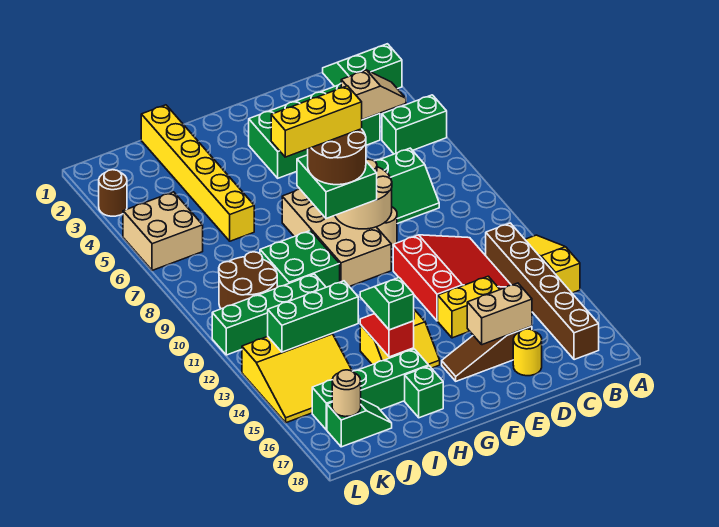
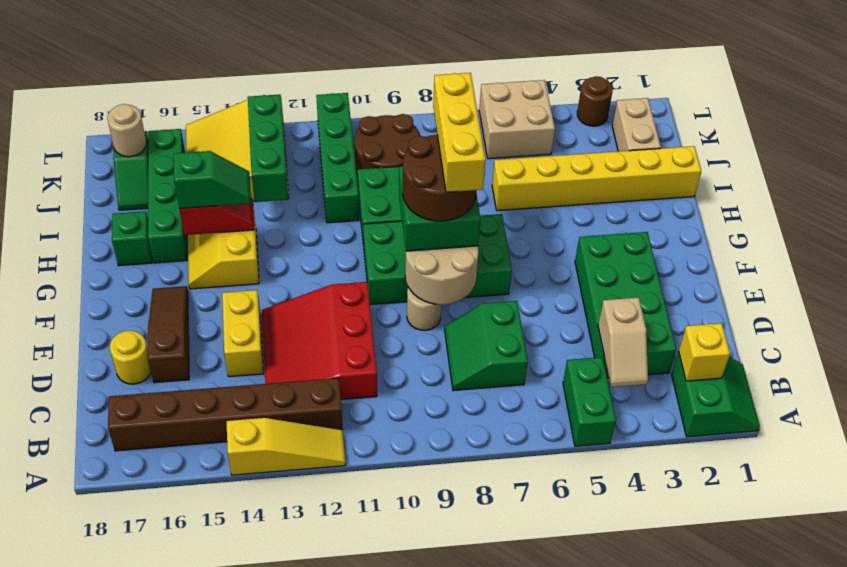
none -> yellow 1x1 brick [679,323,730,381]
red 3x3 slope [393,235,511,321] -> red 3x3 slope turned to [262,282,377,400]
tan 1x2 brick [467,283,532,345] -> tan 1x2 brick moved to [612,98,661,151]
tan 2x4 brick [282,189,391,287] -> green 2x4 brick [363,214,512,305]

